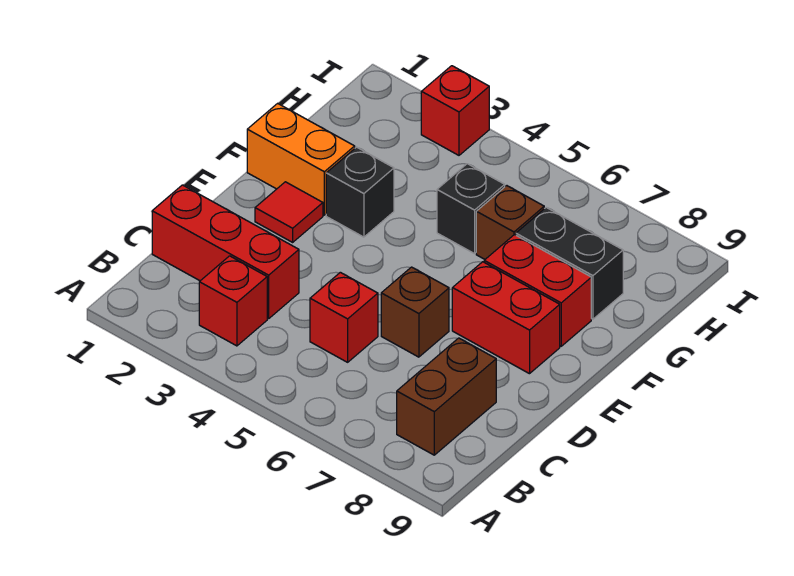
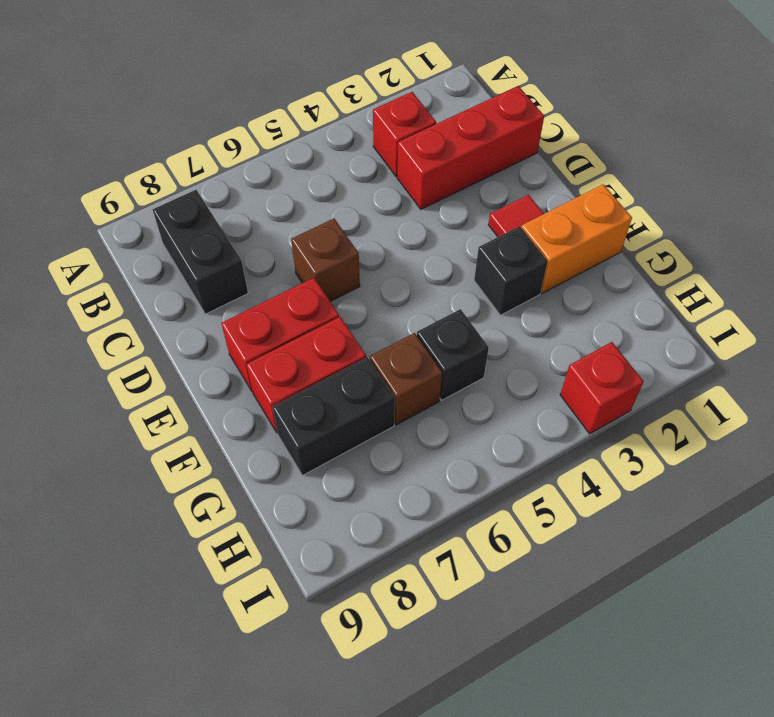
brown 1x2 brick [397,338,496,455] -> black 1x2 brick [153,190,248,314]
red 1x1 brick [310,272,378,362] -> none

